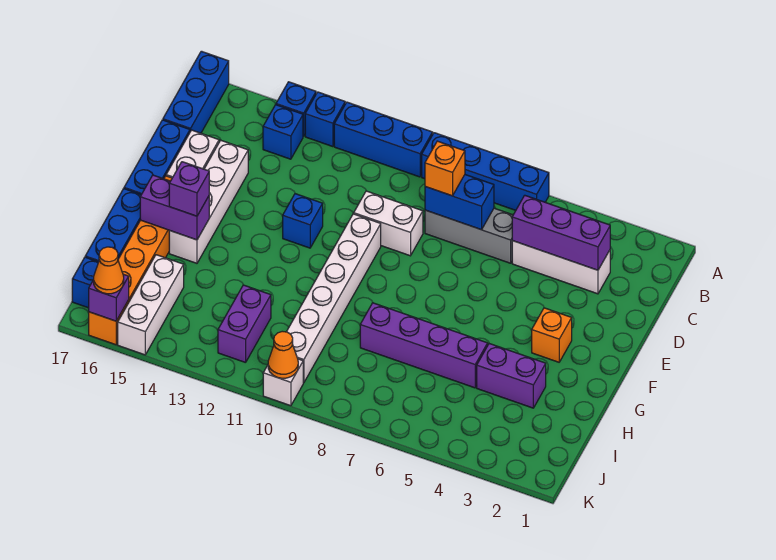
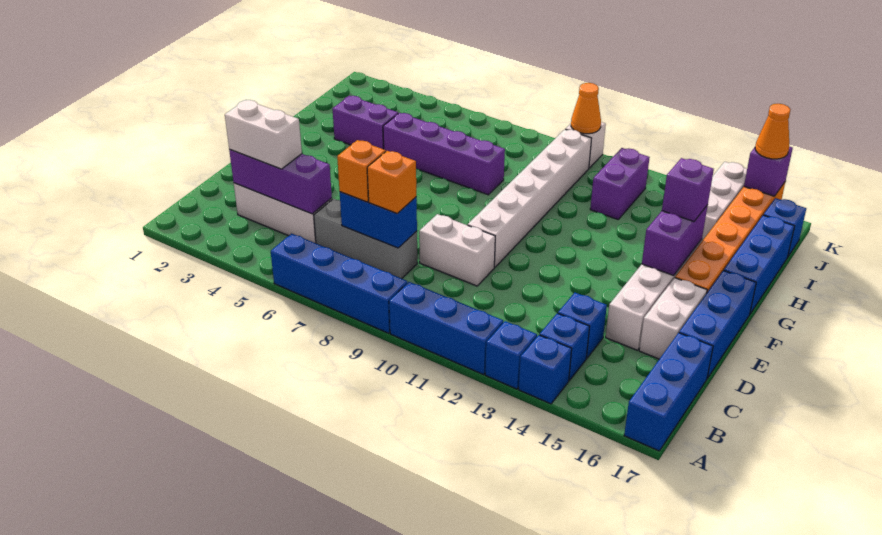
none -> white 1x2 brick [225,100,302,169]
blue 1x1 brick [283,194,323,248] -> blue 1x1 brick moved to [558,293,607,358]
orange 1x1 brick [532,308,572,362] -> orange 1x1 brick moved to [337,140,386,202]
purple 1x2 brick [140,175,209,240] -> purple 1x2 brick turned to [642,205,708,276]

